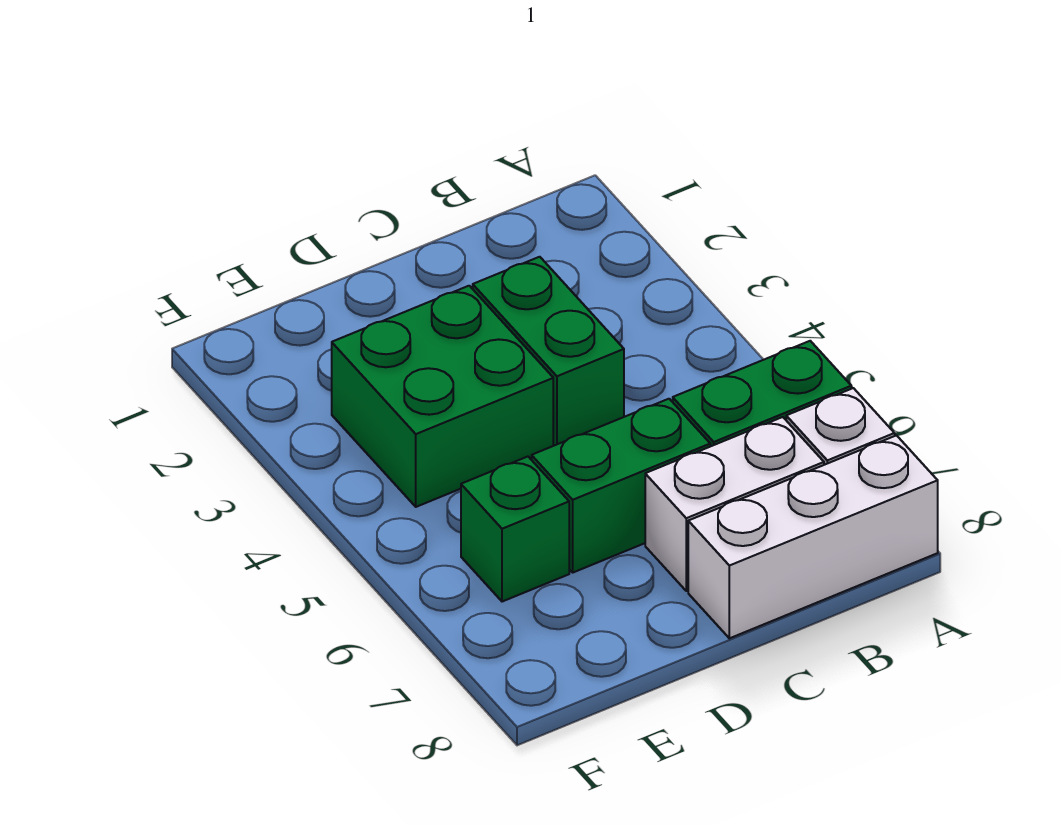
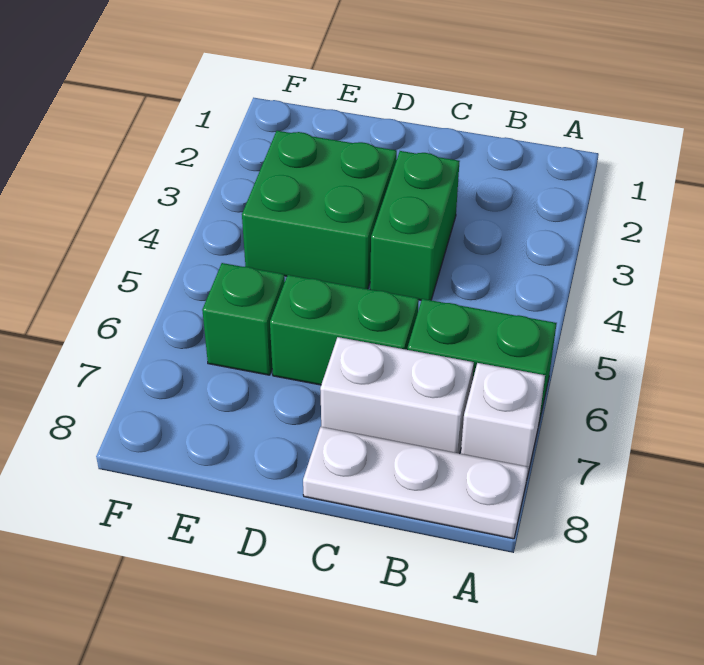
white 1x3 brick [688,435,938,638] -> white 1x3 plate [303,427,528,539]

